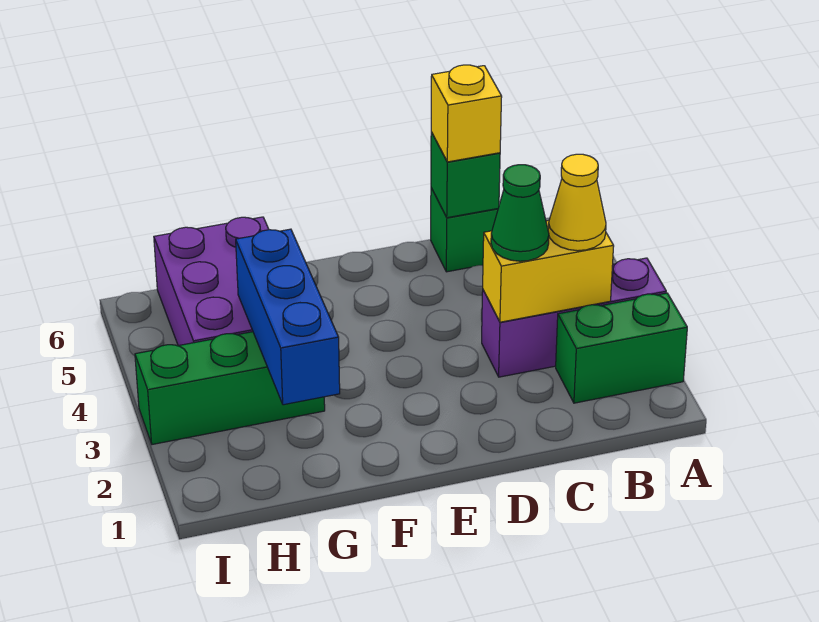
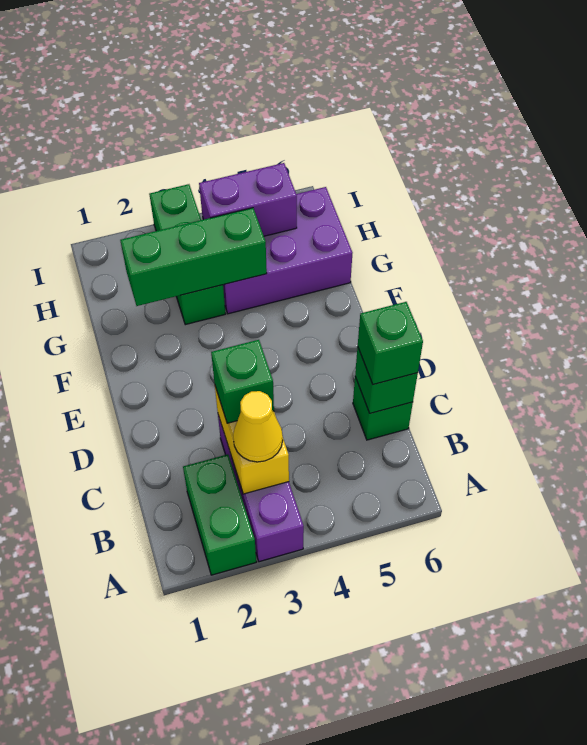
green 1x1 cone [491,165,549,261] -> green 1x1 brick [211,340,274,423]
yellow 1x1 brick [431,65,502,162] -> green 1x1 brick [358,302,423,384]
blue 1x3 brick [236,229,340,405] -> green 1x3 brick [120,208,267,306]
none -> purple 1x2 brick [199,163,297,236]

